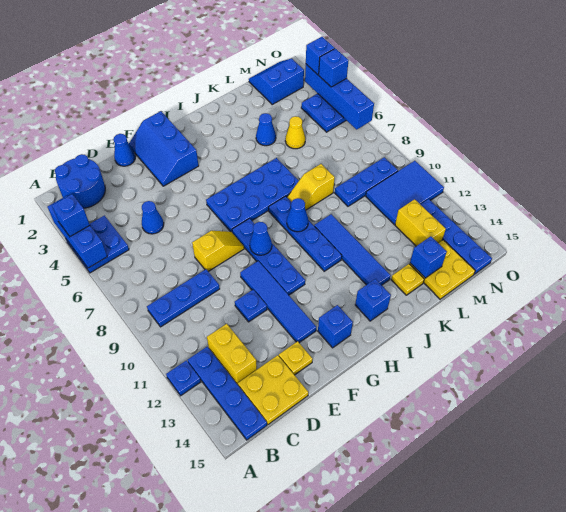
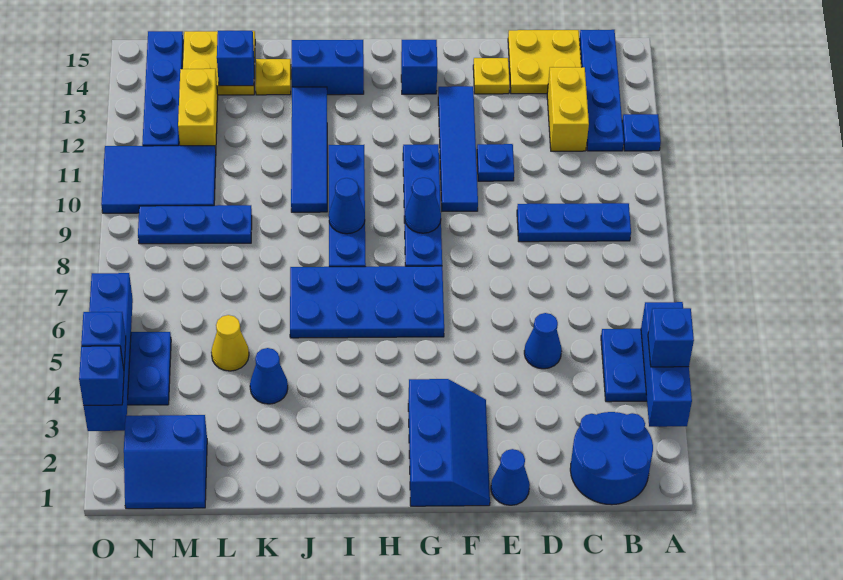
yellow 1x2 slope [192,231,244,272] -> none
blue 1x1 brick [355,279,391,321] -> blue 1x2 brick [291,40,364,95]
yellow 1x2 slope [287,164,335,210] -> none

